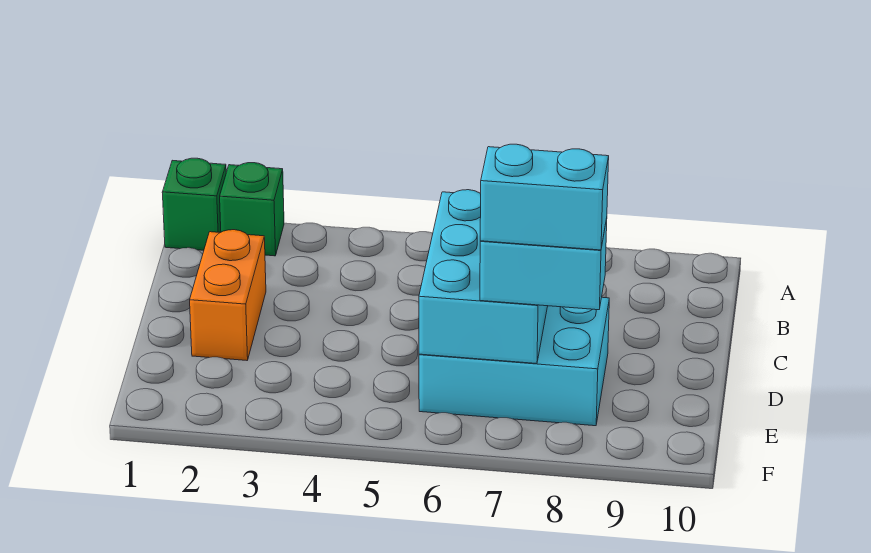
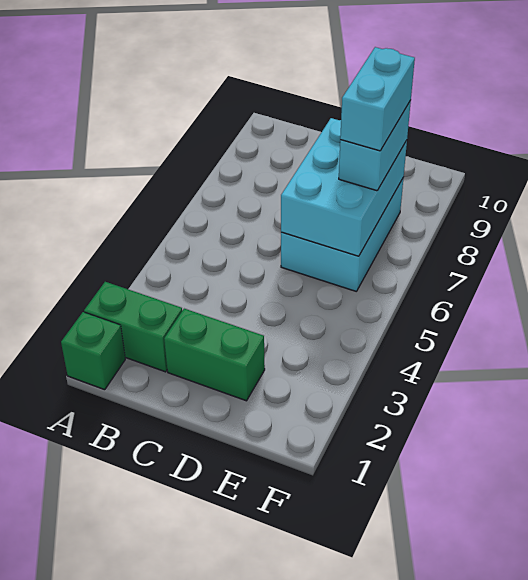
green 1x1 brick [220,163,284,256] -> green 1x2 brick [84,282,182,372]
orange 1x2 brick [190,230,266,360] -> green 1x2 brick [164,309,265,401]
cyan 2x3 brick [419,190,548,364] -> cyan 2x3 brick turned to [281,118,407,256]

